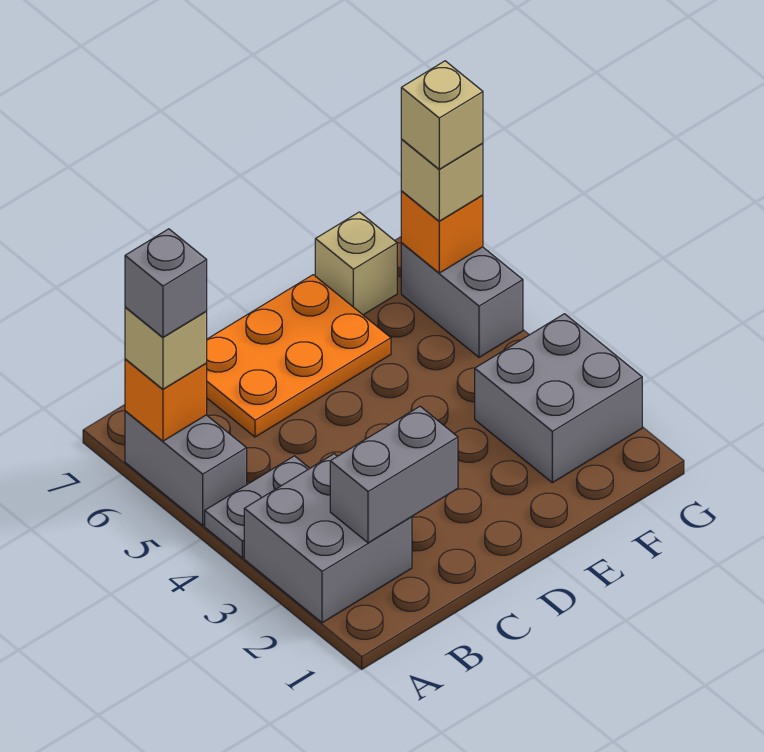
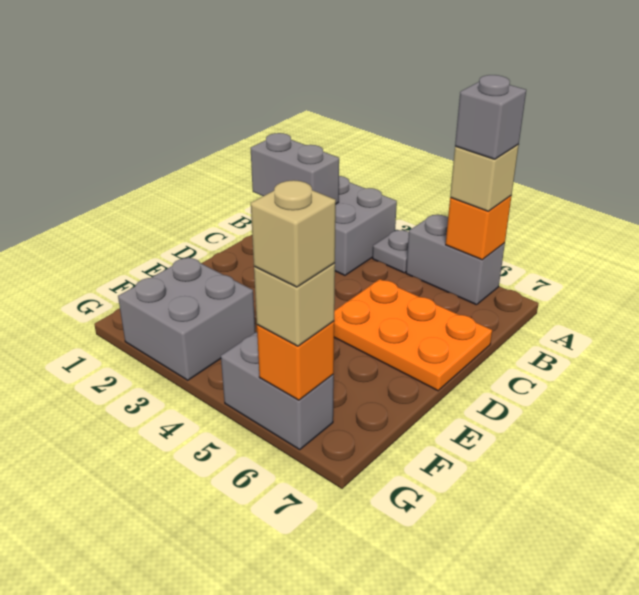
grey 1x2 plate [205,456,310,558] -> grey 1x1 plate [373,230,409,273]
grey 1x2 brick [330,406,458,543] -> grey 1x2 brick turned to [251,133,339,204]
orange 2x3 plate [206,275,391,437] -> orange 2x3 plate turned to [334,279,492,391]
tan 1x1 brick [315,212,397,315] -> none

